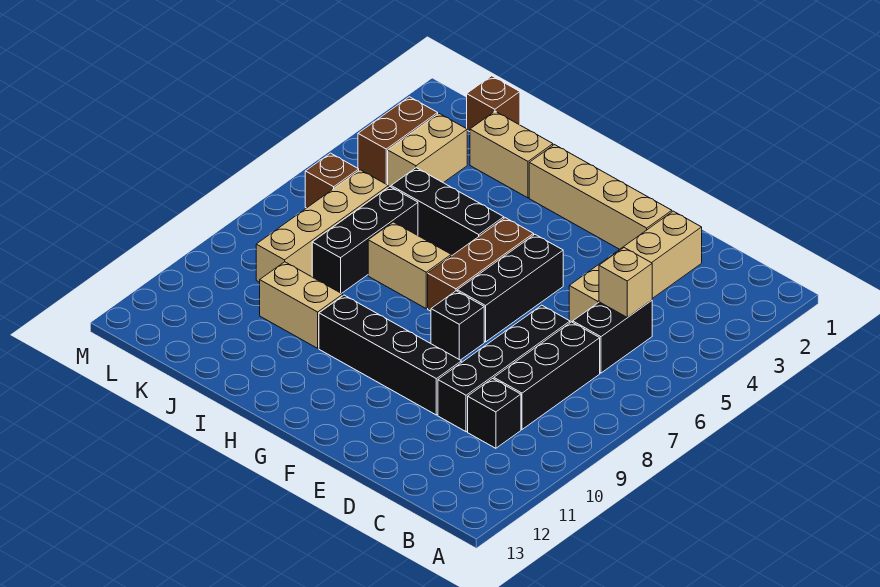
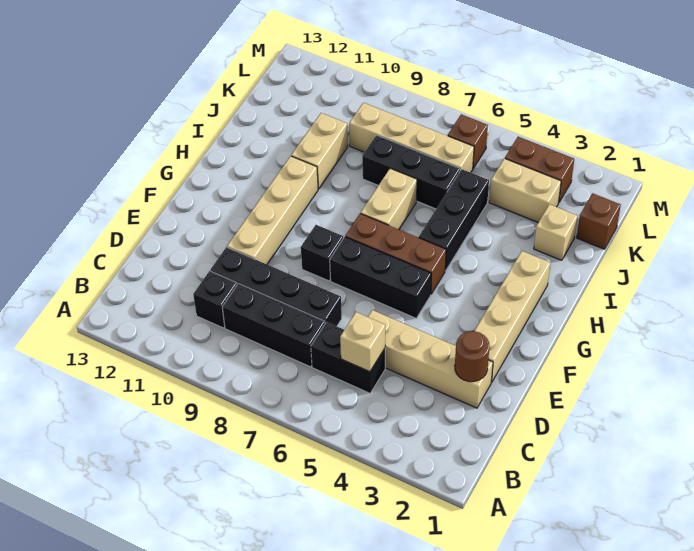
none -> brown 1x1 round brick [455,331,489,382]
black 1x4 brick [319,295,461,415] -> tan 1x4 brick [227,156,318,264]
tan 1x2 brick [470,111,553,198] -> tan 1x1 brick [534,204,578,260]

